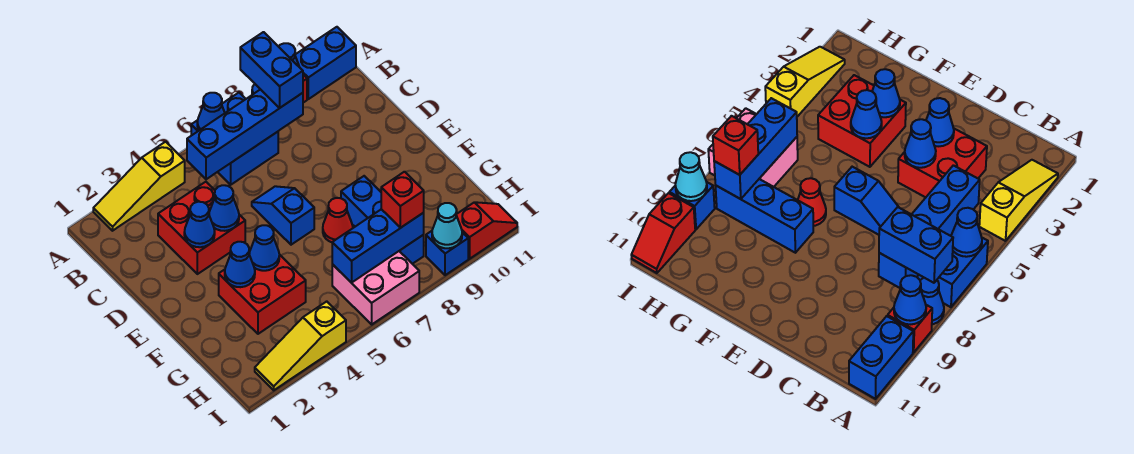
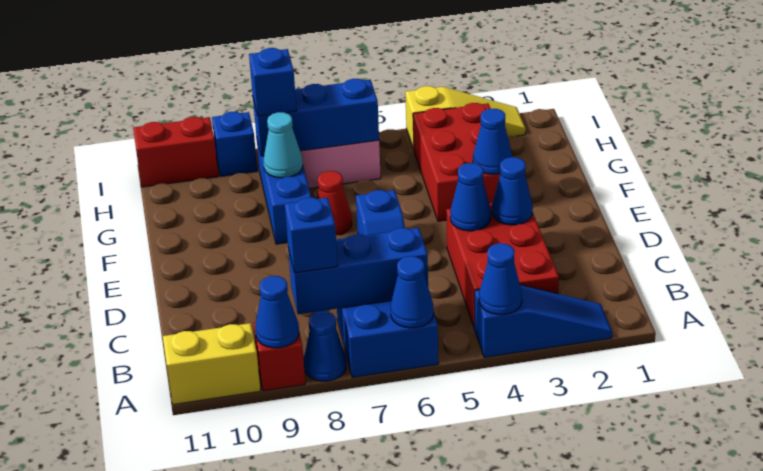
yellow 1x3 slope [93,142,185,231] -> blue 1x3 slope [475,285,612,358]
blue 1x2 brick [240,32,303,108] -> blue 1x1 brick [285,198,338,273]
blue 1x2 brick [295,27,356,99] -> yellow 1x2 brick [163,323,261,405]
blue 1x4 brick [187,89,303,179] -> blue 1x3 brick [288,228,428,314]
red 2x2 brick [158,182,245,274] -> red 2x3 brick [446,203,559,328]
red 2x2 brick [219,253,306,334] -> red 2x3 brick [413,103,500,221]
blue 1x1 cone [249,225,279,271] -> blue 1x1 cone moved to [479,243,522,315]
red 1x1 brick [381,172,424,228] -> blue 1x1 brick [249,48,297,116]
cyan 1x1 cone [432,203,462,248] -> cyan 1x1 cone moved to [264,112,303,178]
red 1x2 slope [456,202,517,259] -> red 1x2 brick [133,117,218,187]

